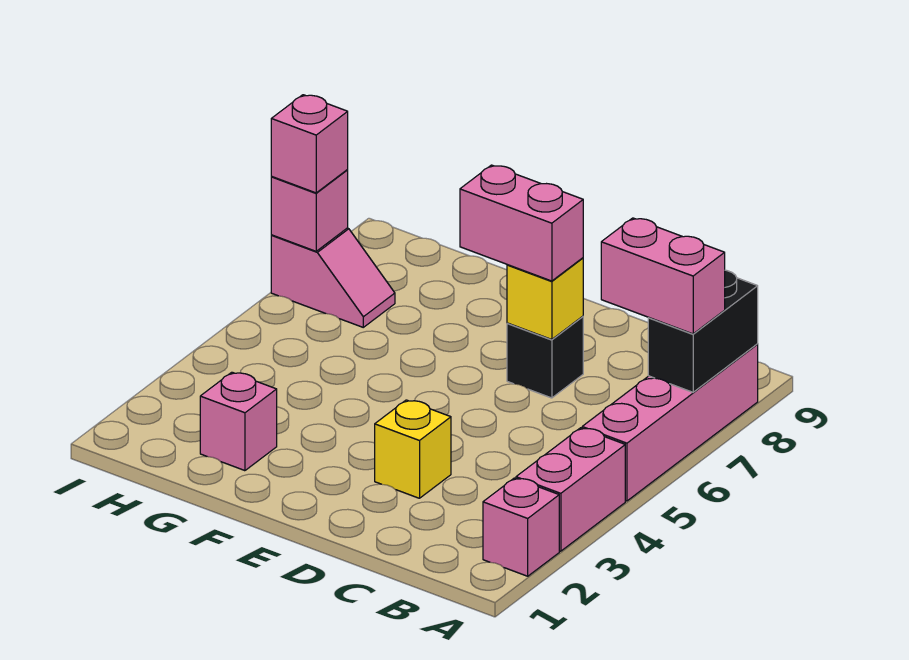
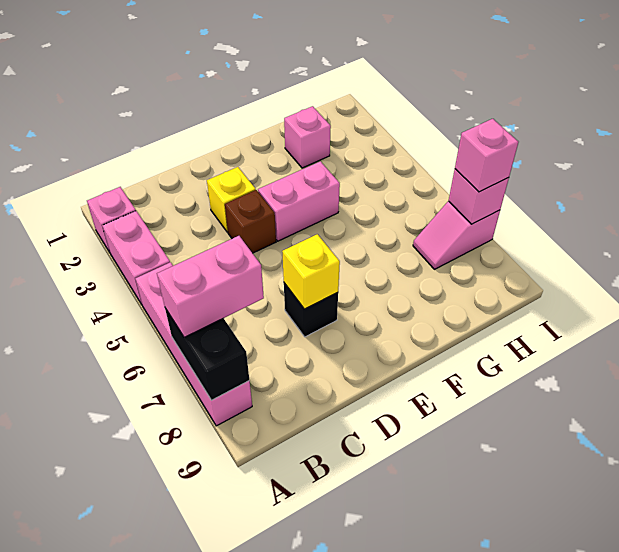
none -> brown 1x1 brick [225,190,276,253]
pink 1x2 brick [460,165,583,281] -> pink 1x2 brick moved to [258,161,340,241]

